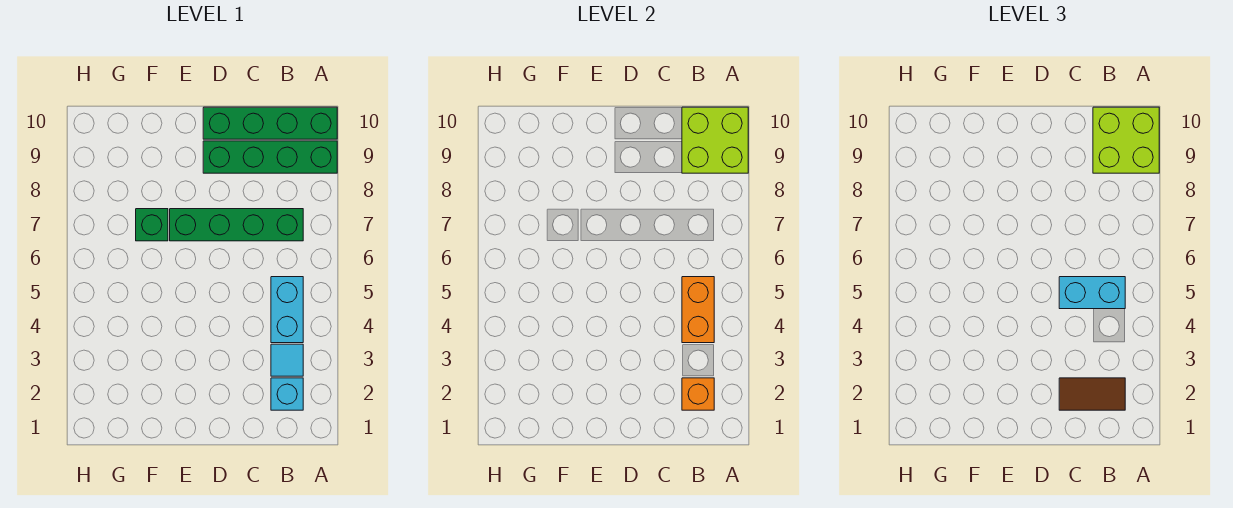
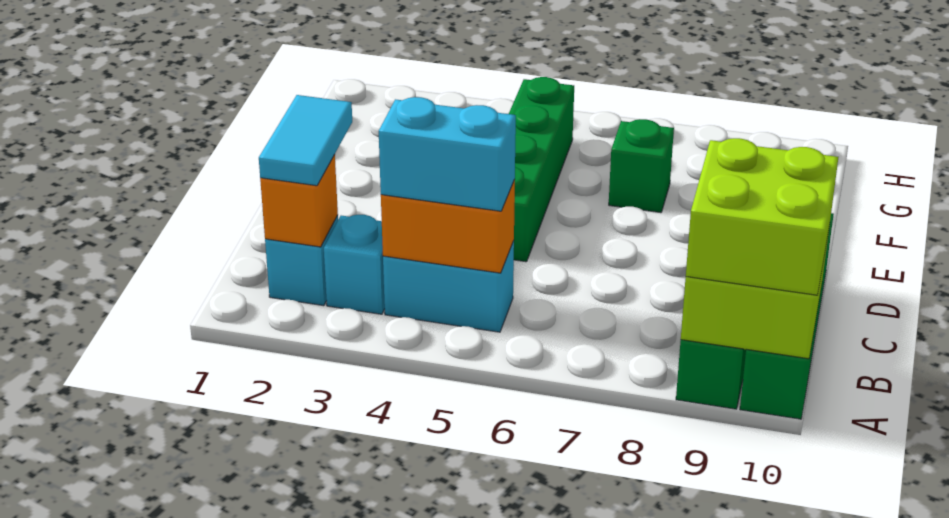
brown 1x2 tile [1059,378,1125,410] -> cyan 1x2 tile [259,95,352,186]
cyan 1x1 tile [271,344,303,376] -> cyan 1x1 brick [324,215,385,314]
cyan 1x2 brick [1059,277,1125,309] -> cyan 1x2 brick turned to [379,97,516,211]
green 1x4 brick [170,209,303,241] -> green 1x4 brick moved to [509,77,574,262]

